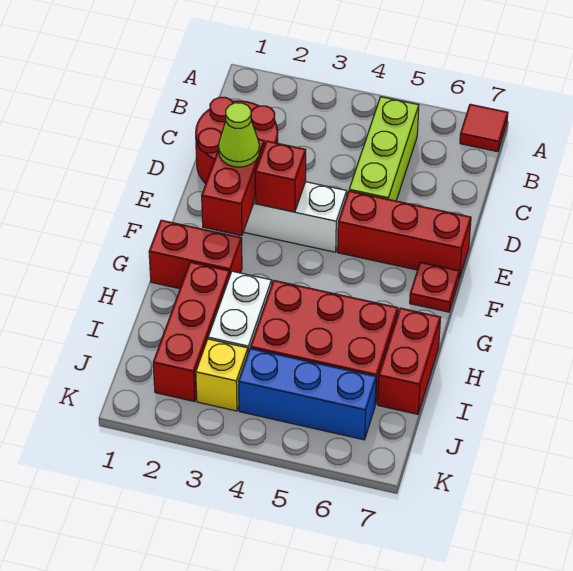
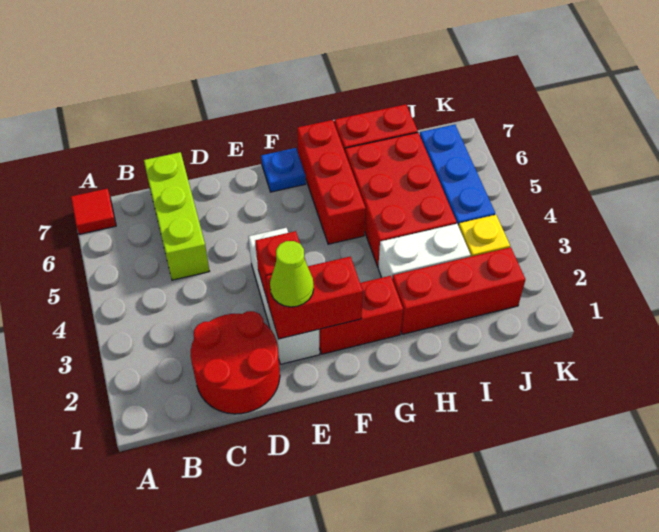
lime 1x3 brick [349,97,419,201] -> lime 1x3 brick turned to [144,152,209,280]
red 1x3 brick [338,191,471,279] -> red 1x3 brick moved to [297,120,366,244]
red 1x1 plate [410,262,460,312] -> blue 1x1 plate [261,148,306,192]
red 1x2 brick [149,220,242,289] -> red 1x2 brick turned to [319,276,403,354]

